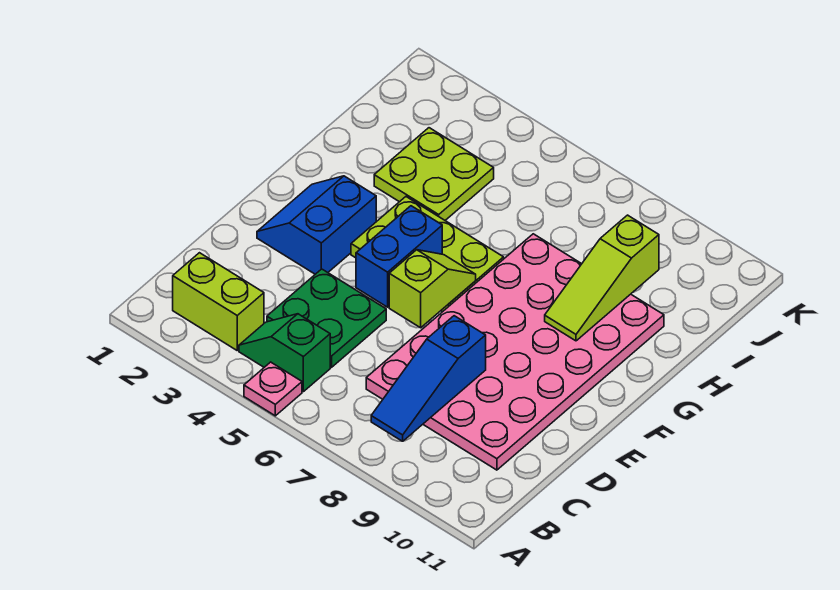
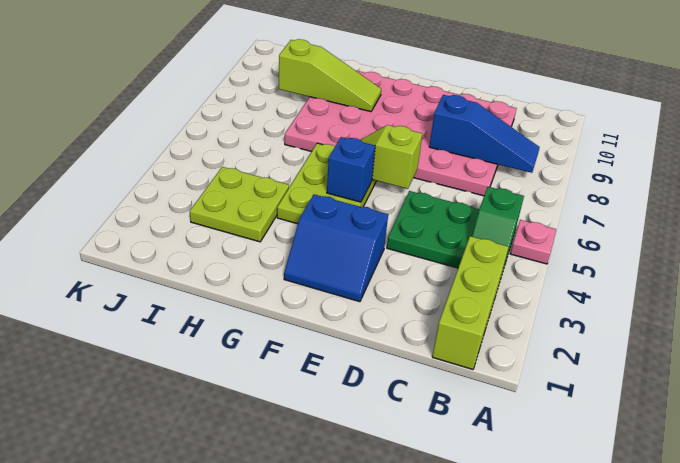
lime 1x2 brick [173,253,264,350] -> lime 1x3 brick [432,236,508,369]
blue 1x2 brick [356,206,442,307] -> blue 1x1 brick [327,137,375,202]

